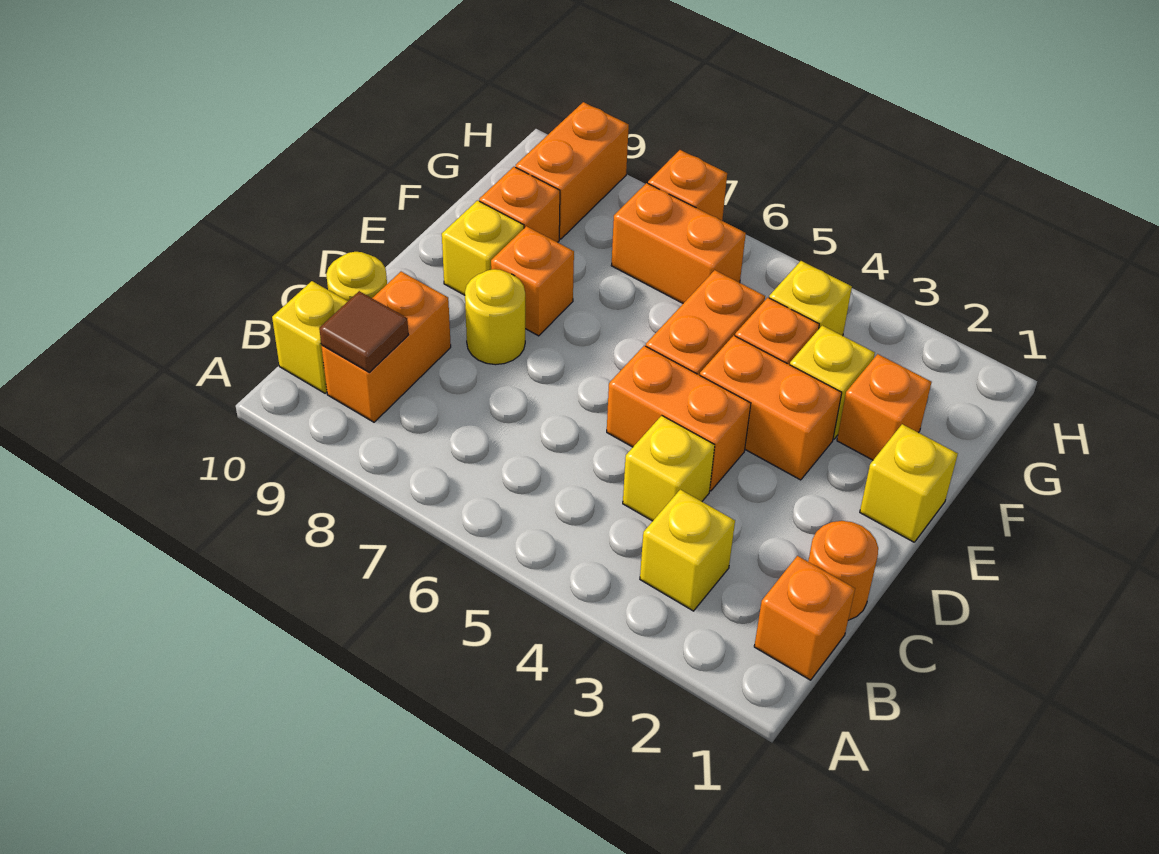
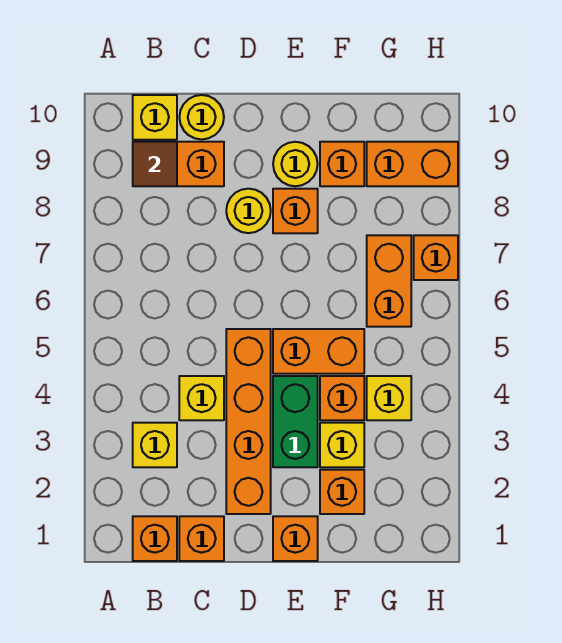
orange 1x1 round brick [808,521,878,620] -> orange 1x1 brick [179,516,224,561]
orange 1x2 brick [607,346,751,491] -> orange 1x4 brick [226,329,271,514]
yellow 1x1 brick [860,424,958,542] -> orange 1x1 brick [273,516,318,561]
orange 1x2 brick [700,335,842,480] -> green 1x2 brick [273,376,318,467]
yellow 1x1 brick [442,201,524,295] -> yellow 1x1 round brick [273,142,318,186]

